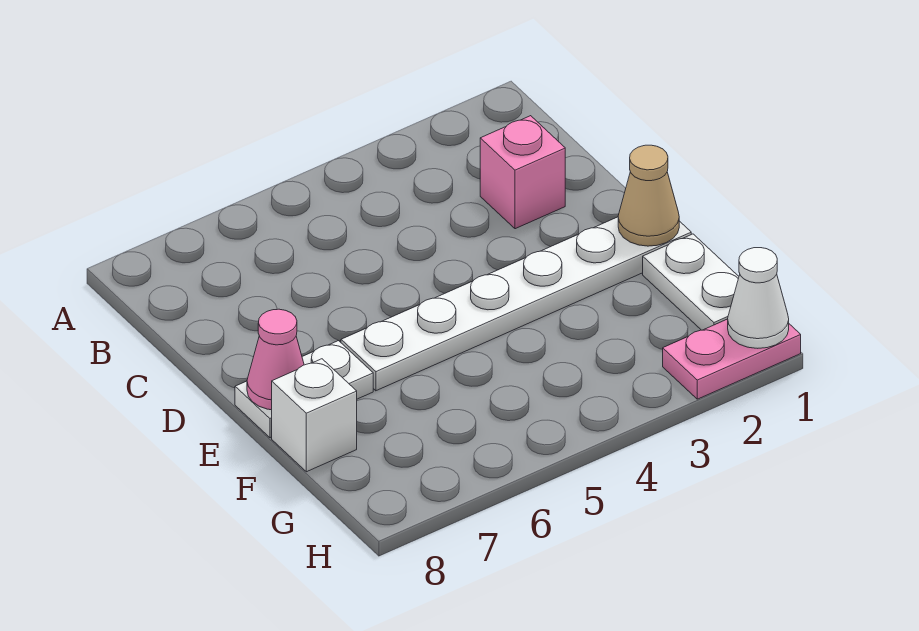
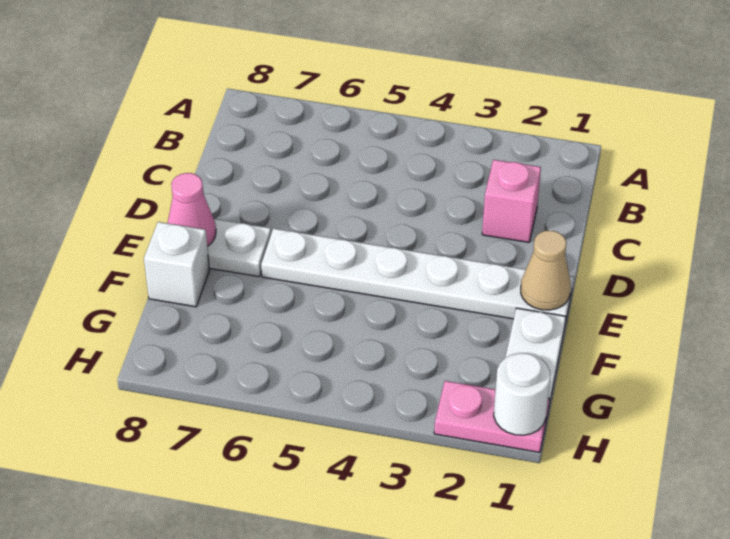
white 1x1 cone [728,248,789,348] -> white 1x1 round brick [494,353,550,435]

